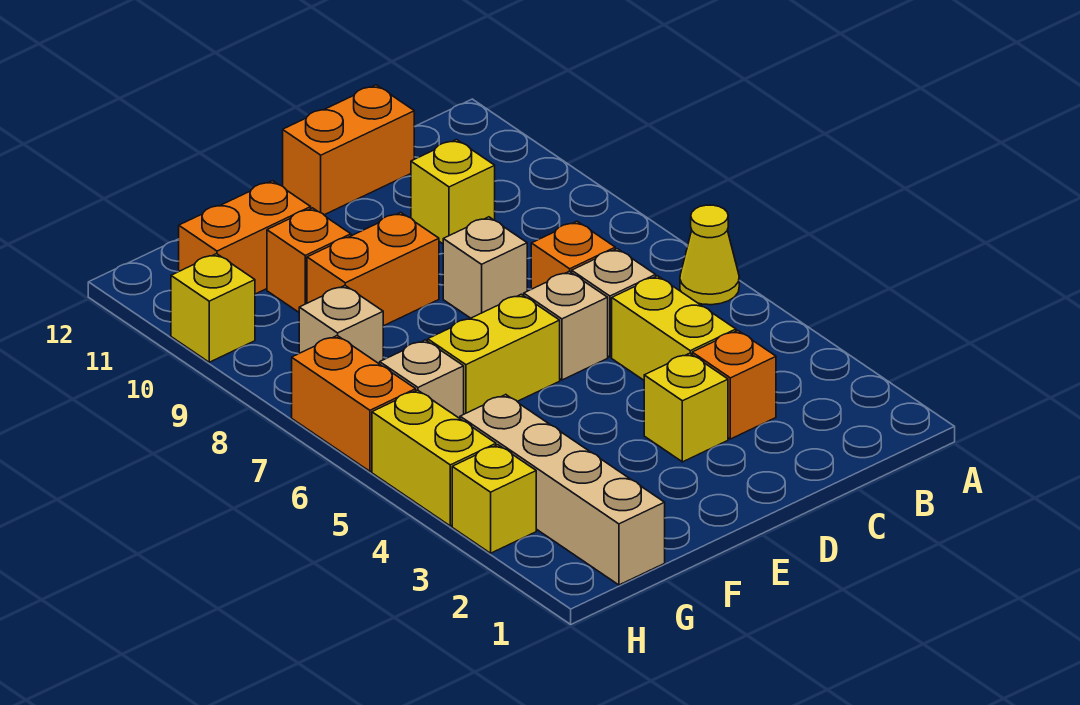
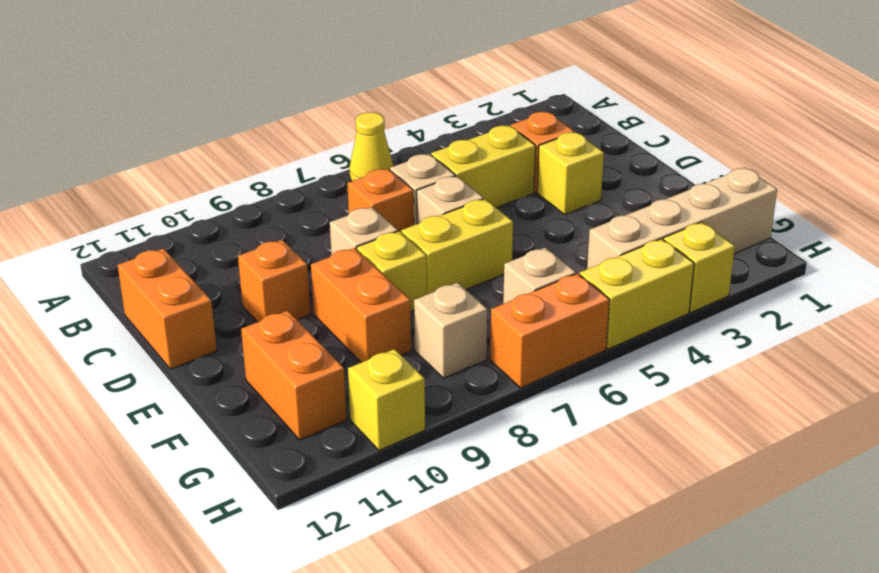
yellow 1x1 brick [411,140,495,244] -> yellow 1x1 brick moved to [357,231,427,312]
yellow 1x2 brick [428,294,560,414] -> yellow 1x2 brick turned to [401,199,513,295]
orange 1x1 brick [267,208,351,312] -> orange 1x1 brick moved to [238,240,310,322]

